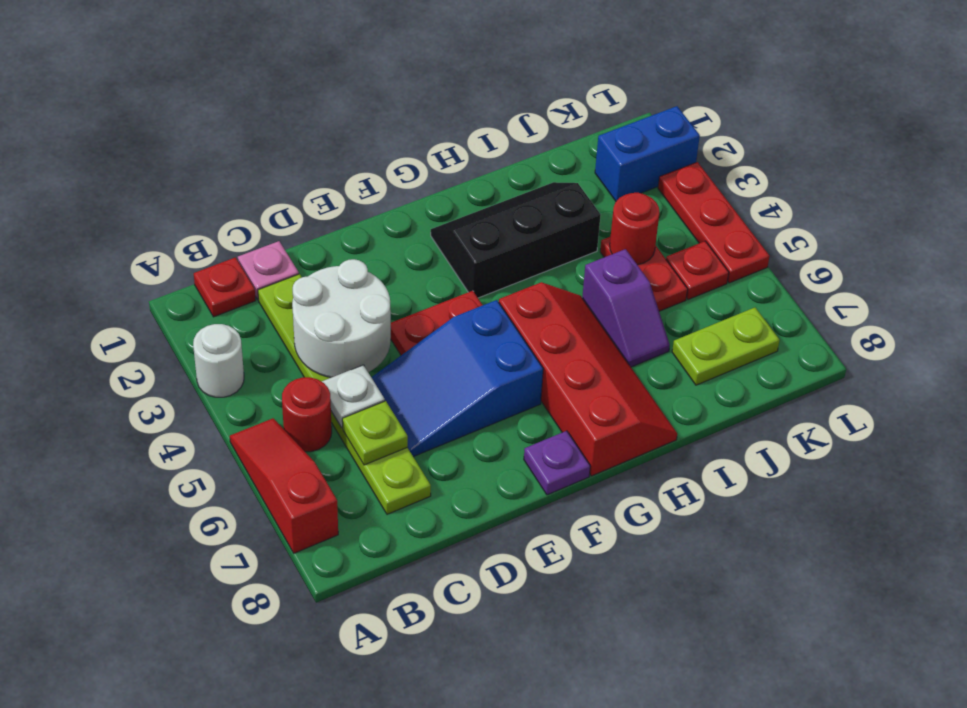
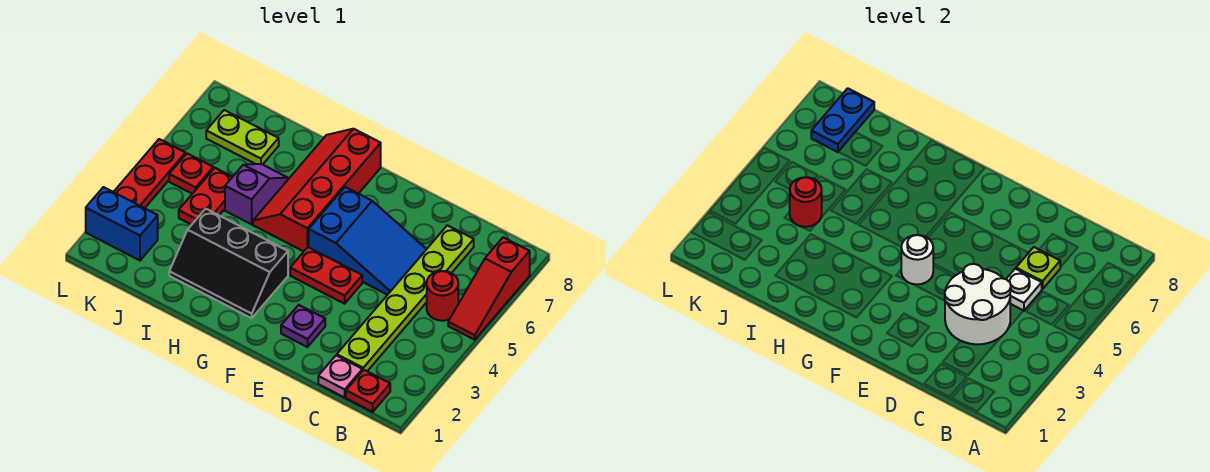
white 1x1 round brick [193,324,244,397] -> white 1x1 round brick moved to [901,235,933,284]
purple 1x1 plate [524,431,590,495] -> purple 1x1 plate moved to [281,305,325,347]
none -> blue 1x2 plate [811,88,874,152]

